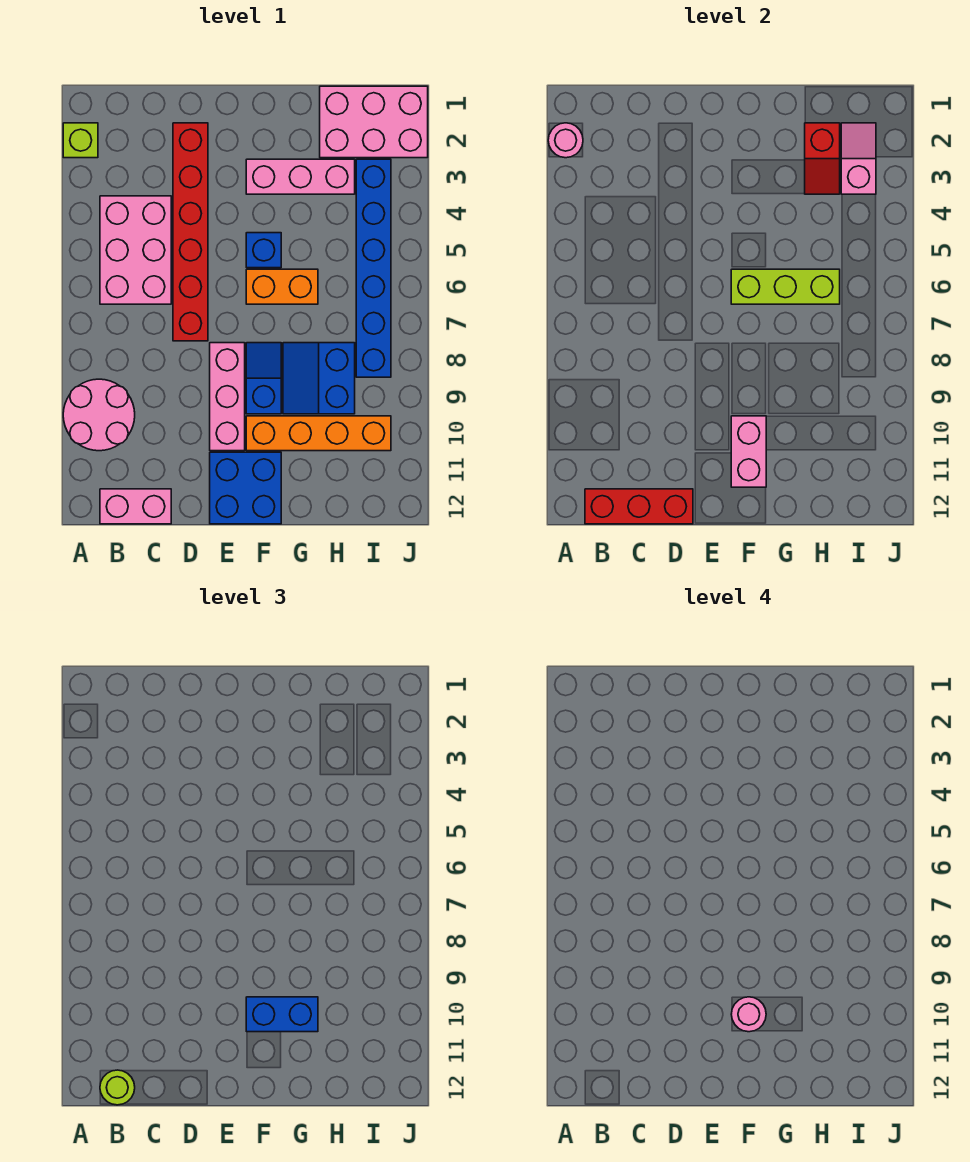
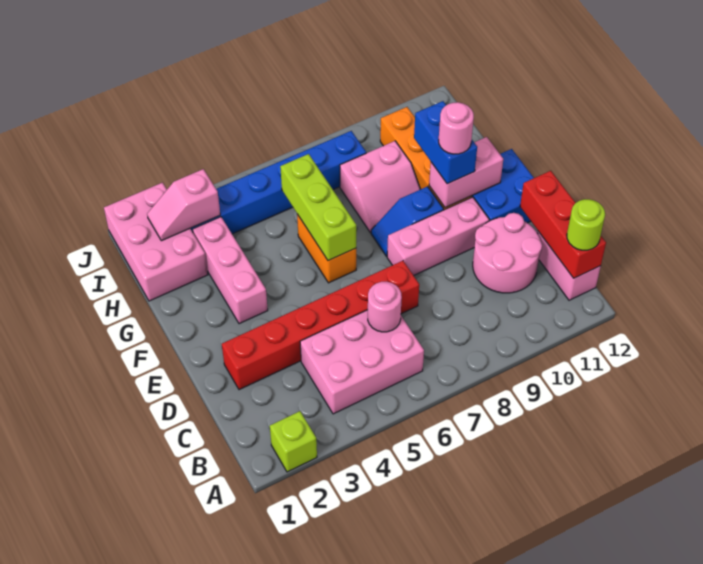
pink 1x1 round brick [548,123,583,158] -> pink 1x1 round brick moved to [368,282,402,332]
pink 2x2 round brick [63,379,135,451] -> pink 2x2 round brick moved to [473,213,542,293]
blue 1x1 brick [246,233,281,268] -> none
blue 2x2 slope [283,343,355,414] -> pink 2x2 slope [340,141,420,233]
red 1x2 slope [805,123,840,194] -> none

